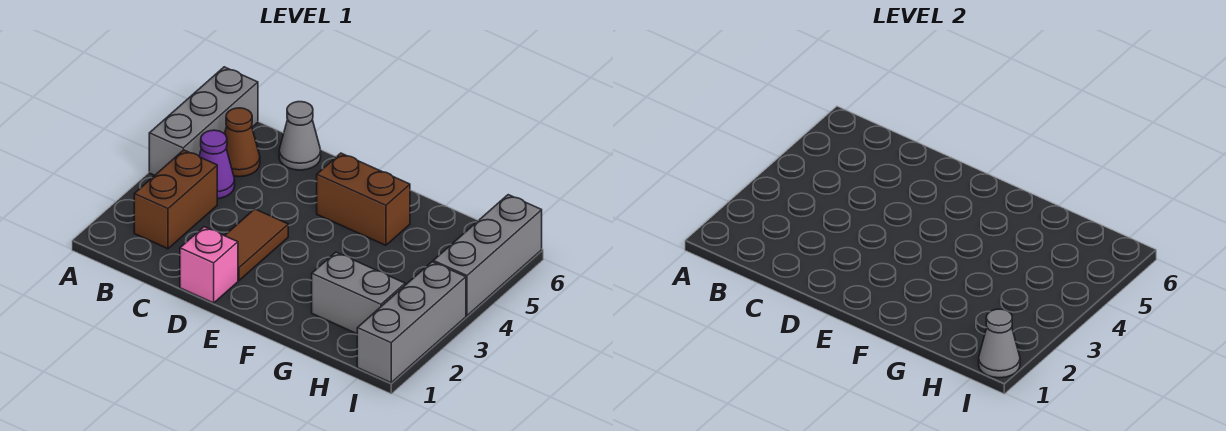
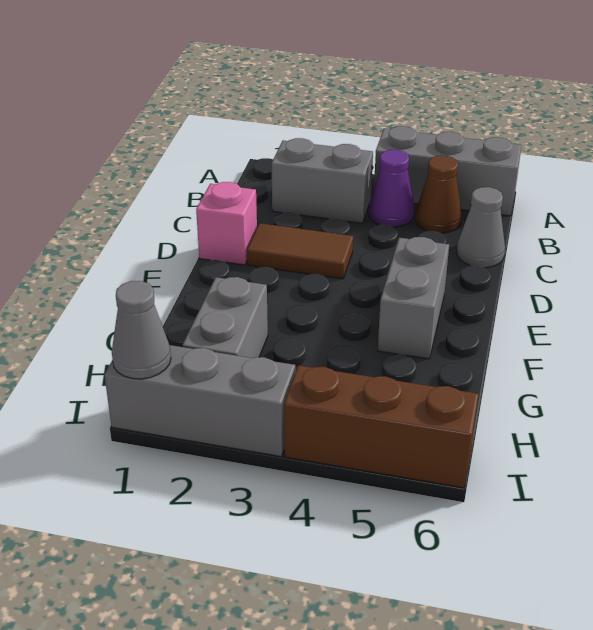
brown 1x2 brick [134,150,217,249] -> grey 1x2 brick [271,138,373,223]
brown 1x2 brick [317,153,410,245] -> grey 1x2 brick [378,237,449,359]
grey 1x3 brick [433,195,542,316] -> brown 1x3 brick [284,365,479,488]

